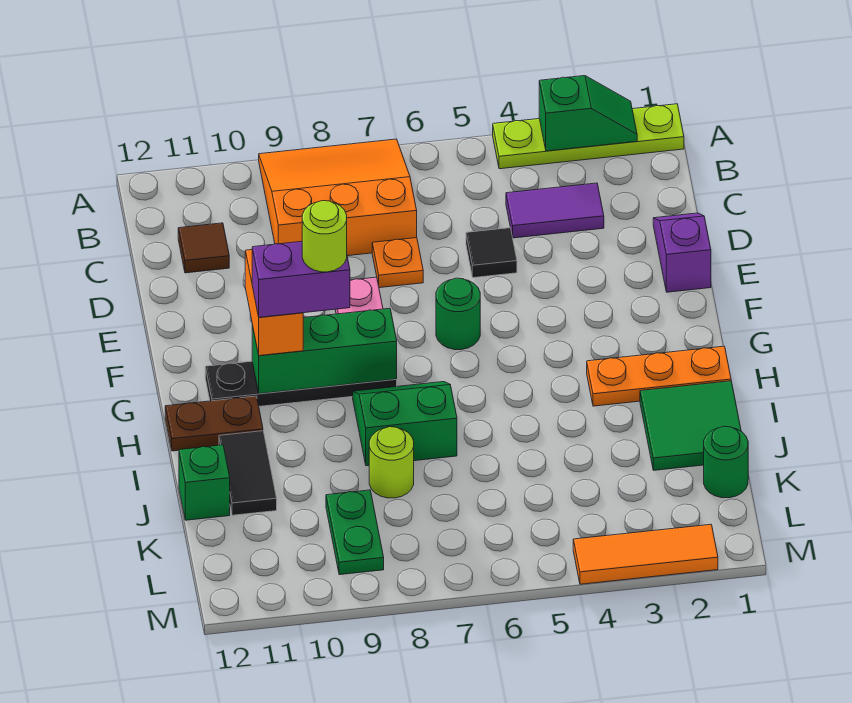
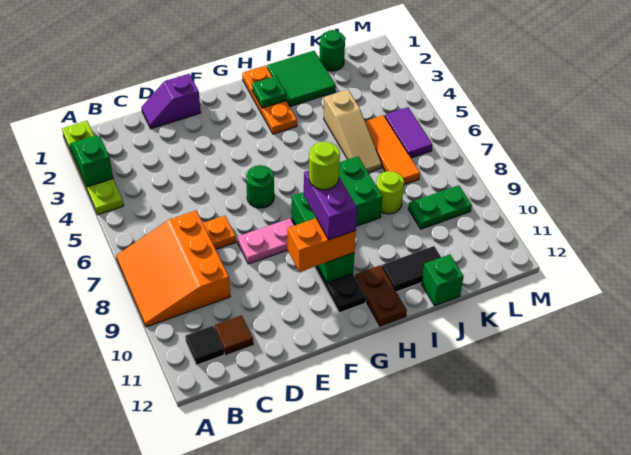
purple 1x2 tile [506,183,604,238] -> purple 1x2 tile moved to [385,107,432,158]
black 1x1 tile [466,228,517,278] -> black 1x1 tile moved to [185,326,224,365]
none -> green 1x1 plate [252,76,286,108]
none -> tan 1x3 slope [324,90,382,173]
orange 1x3 tile [573,524,718,584] -> orange 1x3 tile moved to [365,115,420,185]

